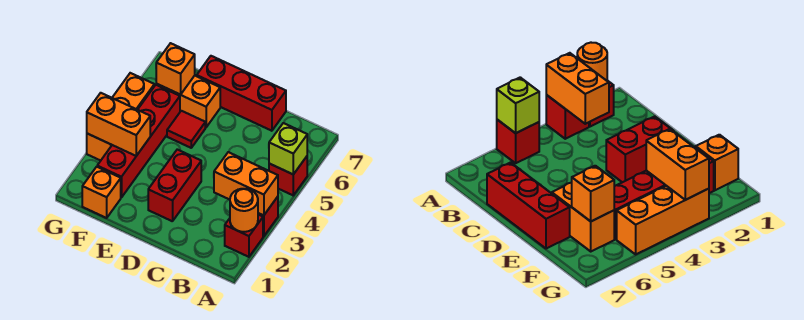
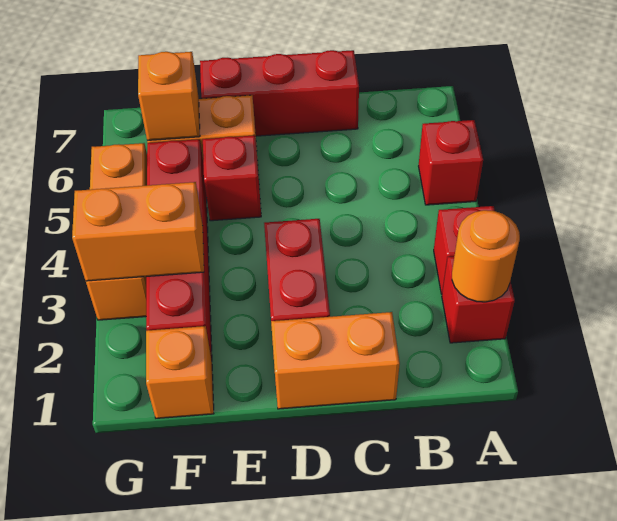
orange 1x2 brick [214,152,278,216] -> orange 1x2 brick moved to [271,312,400,409]
lime 1x1 brick [269,123,307,174] -> none
red 1x1 tile [167,111,205,148] -> red 1x1 brick [203,135,261,221]

